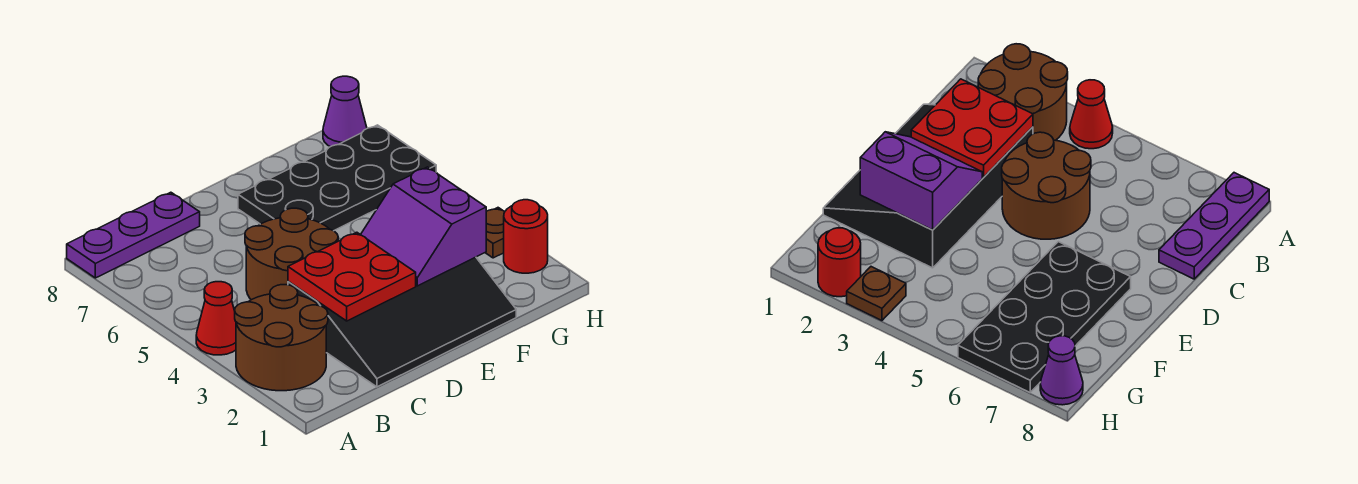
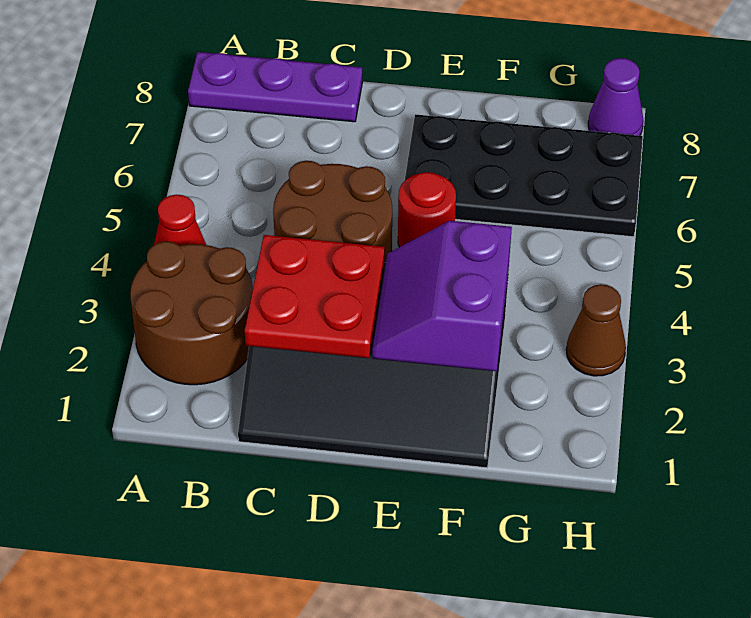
red 1x1 round brick [504,200,548,273] -> red 1x1 round brick moved to [398,172,456,247]
brown 1x1 plate [485,208,505,258] -> brown 1x1 cone [566,284,626,376]

